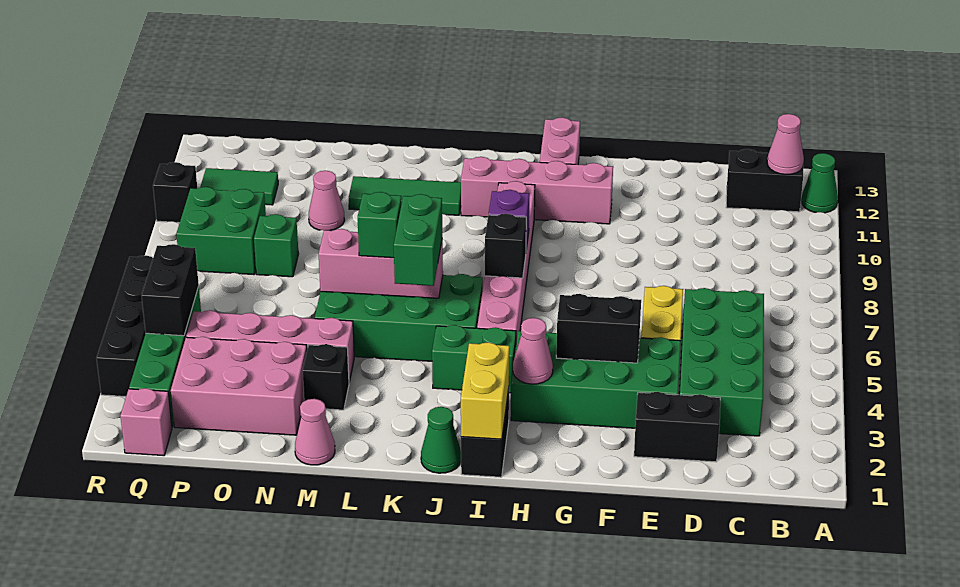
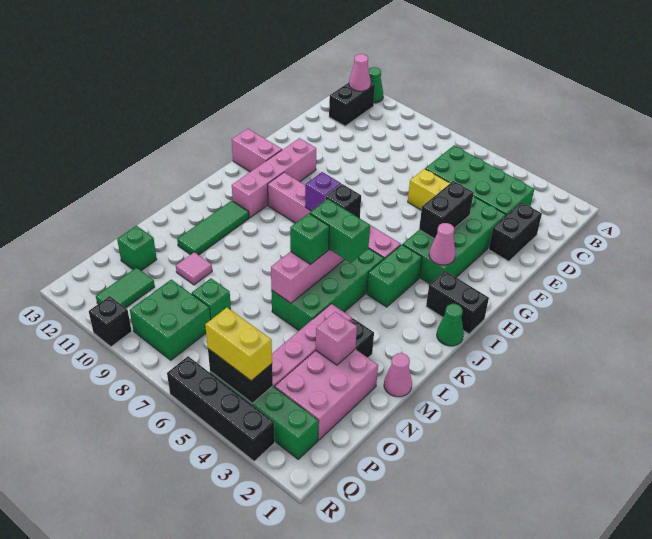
yellow 1x2 brick [461,342,509,439] -> yellow 1x2 brick moved to [205,308,272,381]
pink 1x1 cone [309,171,345,231] -> pink 1x1 tile [176,252,212,285]
none -> green 1x1 brick [117,226,157,271]
pink 1x1 brick [120,388,172,456] -> pink 1x1 brick moved to [316,312,357,365]

